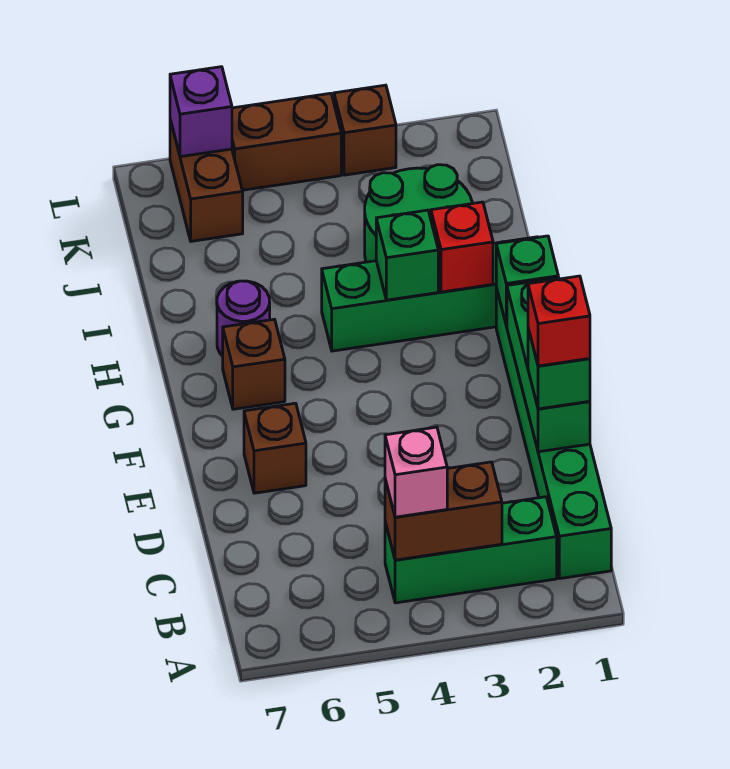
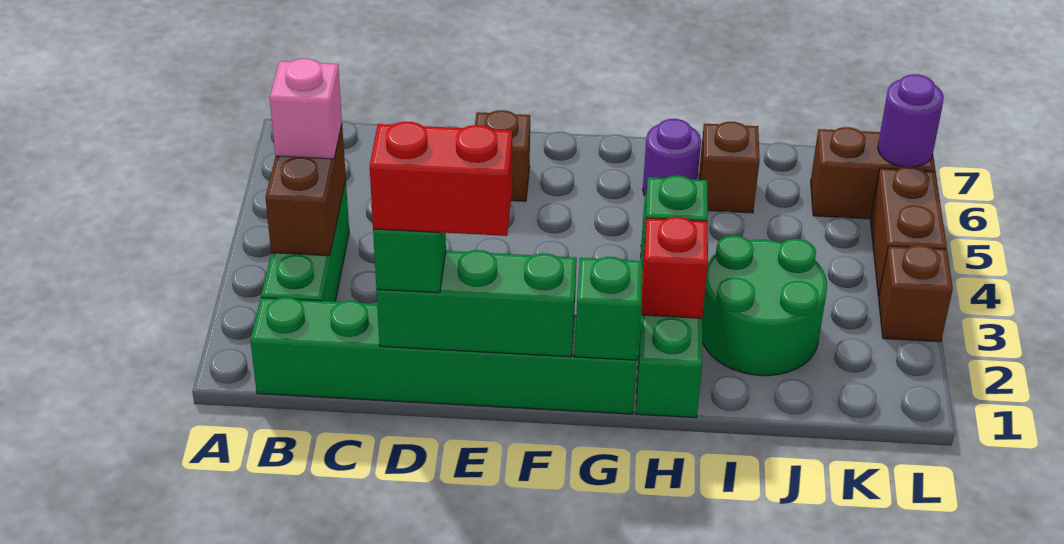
red 1x1 brick [528,276,590,366] -> red 1x2 brick [370,122,512,236]
brown 1x1 brick [223,319,285,409] -> brown 1x1 brick moved to [699,122,760,213]
purple 1x1 brick [170,67,232,157] -> purple 1x1 round brick [878,74,944,167]

